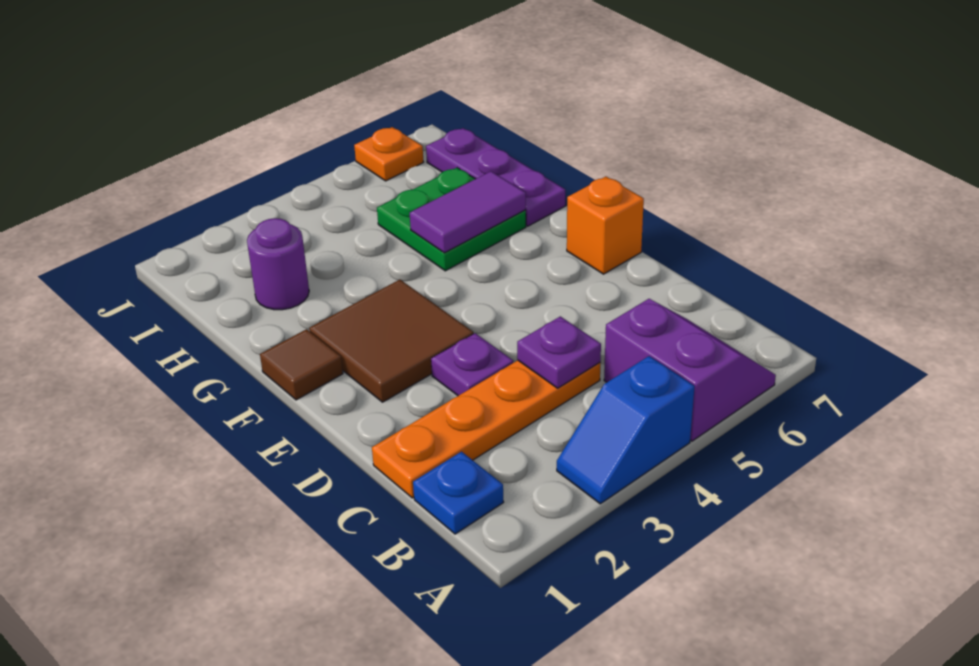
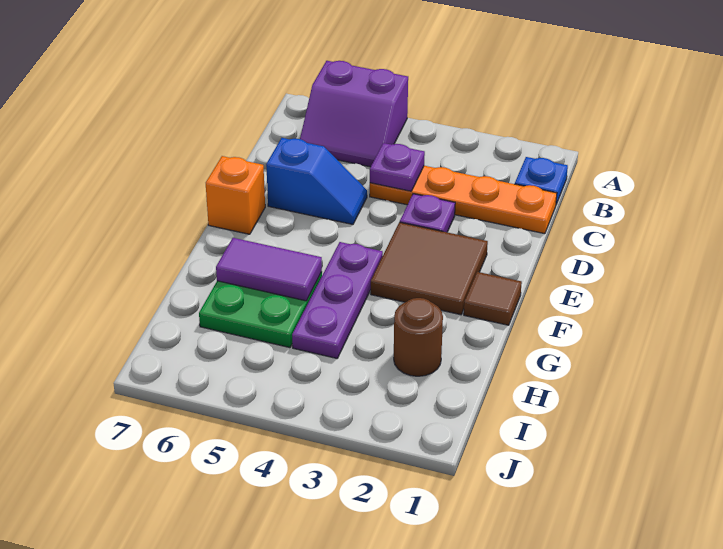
blue 1x2 slope [557,356,695,504] -> blue 1x2 slope moved to [266,138,367,224]
purple 2x2 slope [604,299,776,441] -> purple 2x2 slope turned to [300,61,408,167]
purple 1x3 plate [426,128,565,226] -> purple 1x3 plate moved to [292,242,383,358]
purple 1x1 round brick [247,218,309,310] -> brown 1x1 round brick [394,298,443,376]
orange 1x1 plate [354,127,423,181] -> none

